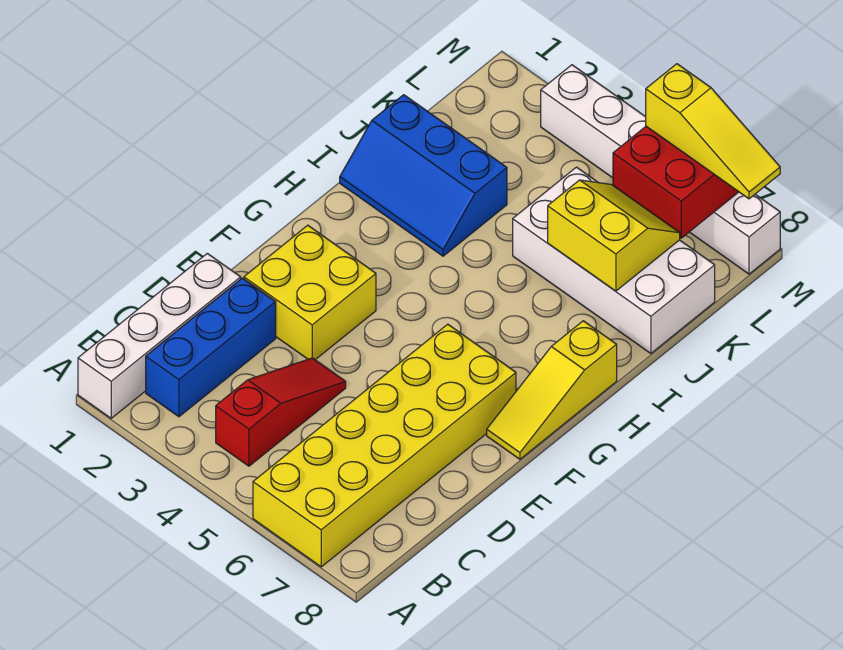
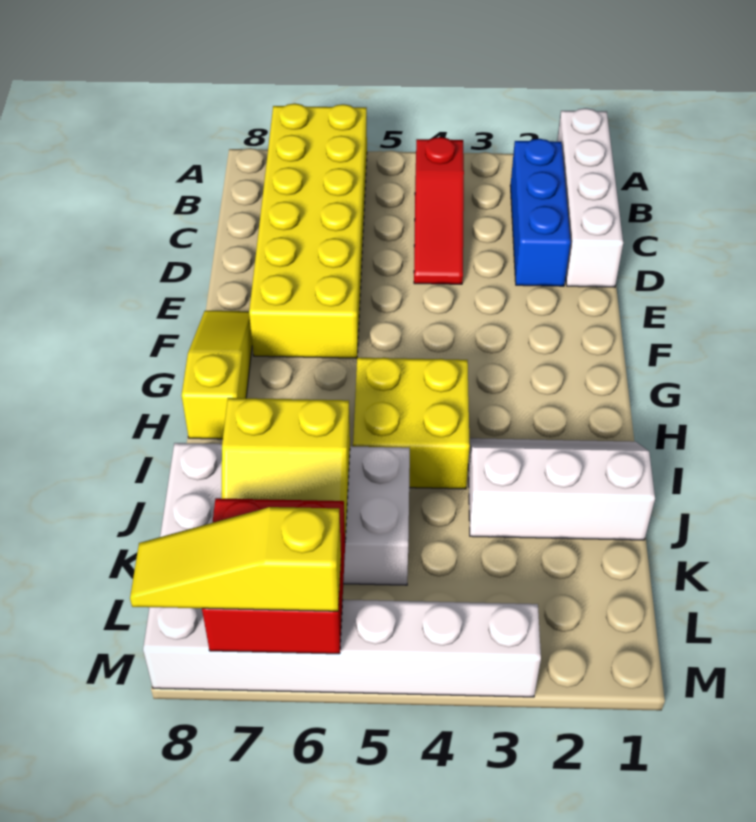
yellow 2x2 brick [244,225,376,360] -> yellow 2x2 brick moved to [353,358,470,489]
blue 2x3 slope [340,95,507,256] -> white 2x3 slope [468,438,655,540]

